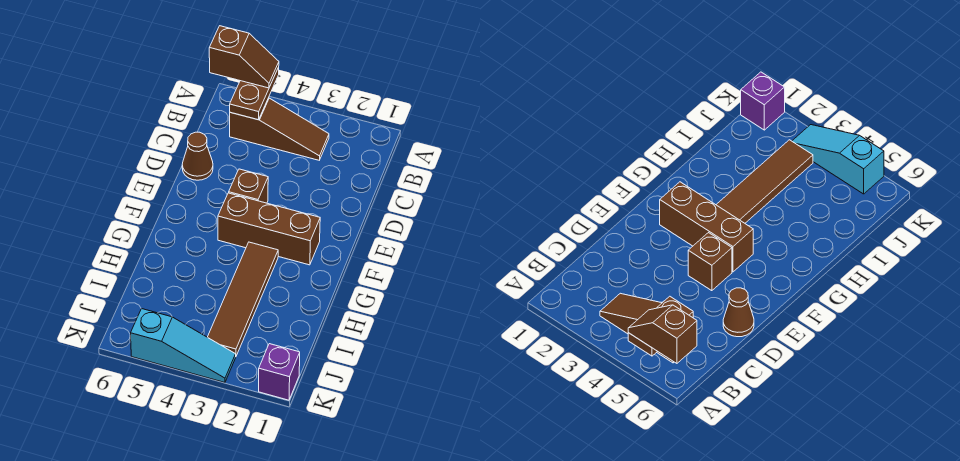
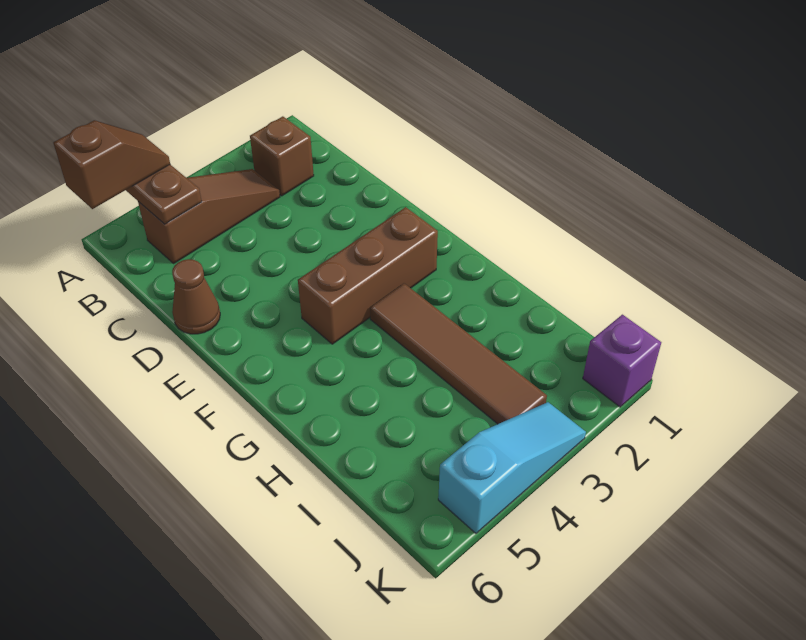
brown 1x1 brick [229,169,268,203] -> brown 1x1 brick moved to [250,116,314,196]

